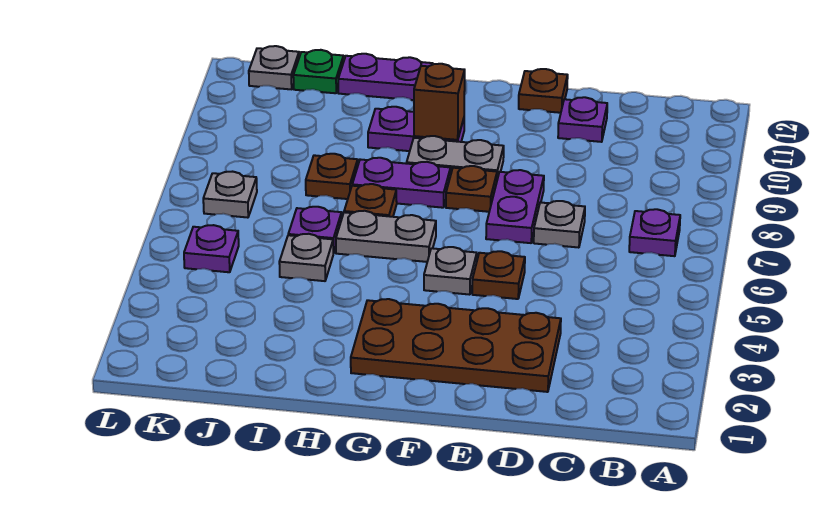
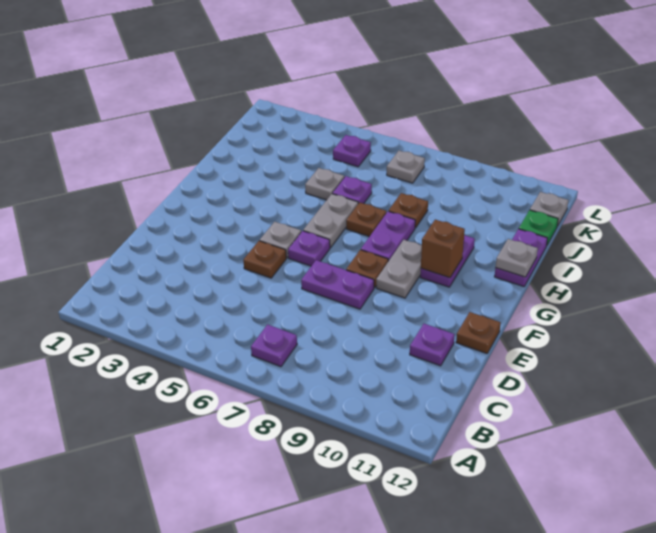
brown 2x4 plate [351,299,561,392] -> none
grey 1x1 plate [534,201,585,248] -> grey 1x1 plate moved to [496,239,538,277]
none -> purple 1x1 plate [288,231,330,266]

